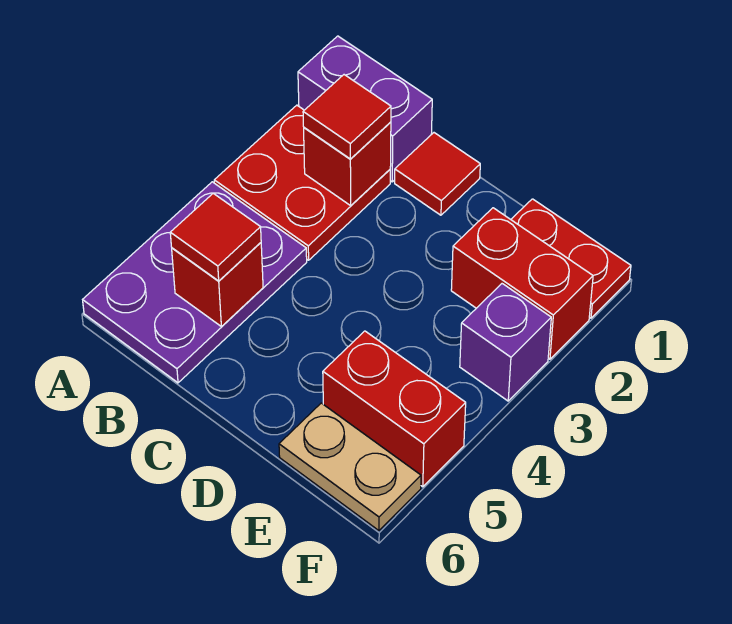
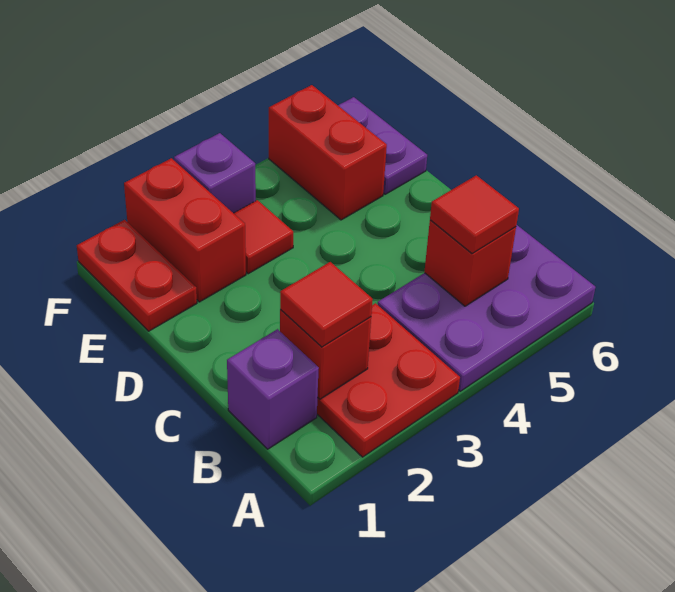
purple 1x2 brick [298,36,432,182] -> purple 1x1 brick [227,329,319,449]
red 1x1 tile [395,133,480,215] -> red 1x1 tile moved to [234,200,293,274]
tan 1x2 plate [279,403,421,530] -> purple 1x2 plate [338,97,427,194]

